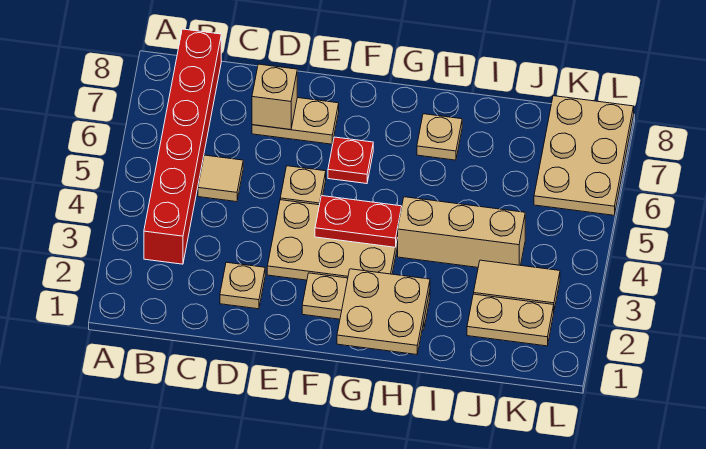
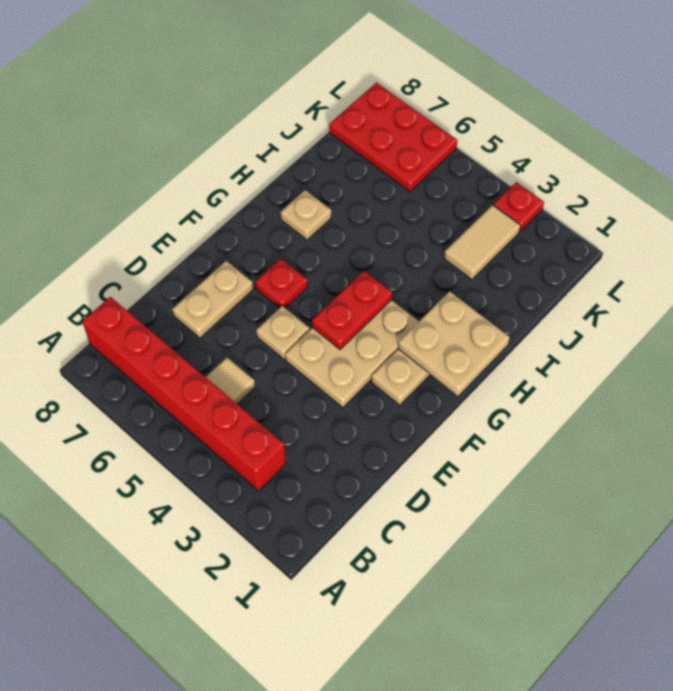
tan 1x1 plate [220,262,265,309] -> none
tan 1x1 brick [252,64,297,130] -> none
tan 1x3 brick [398,197,525,267] -> none
tan 1x2 plate [467,294,554,346] -> none
tan 2x3 plate [534,96,634,215] -> red 2x3 plate [329,83,458,192]
none -> red 1x1 plate [494,182,544,232]

